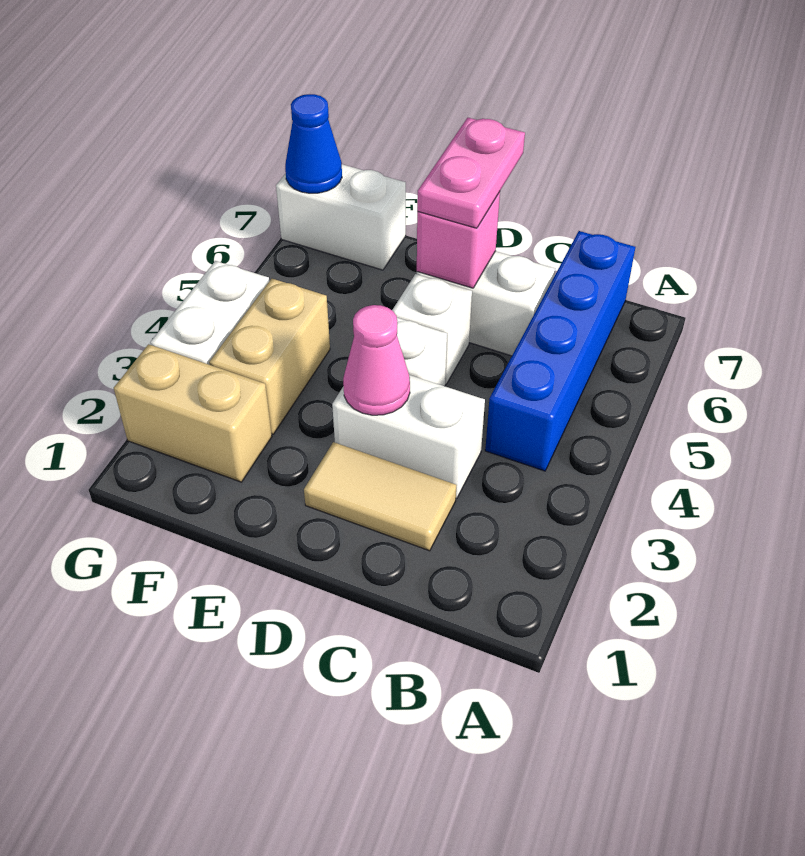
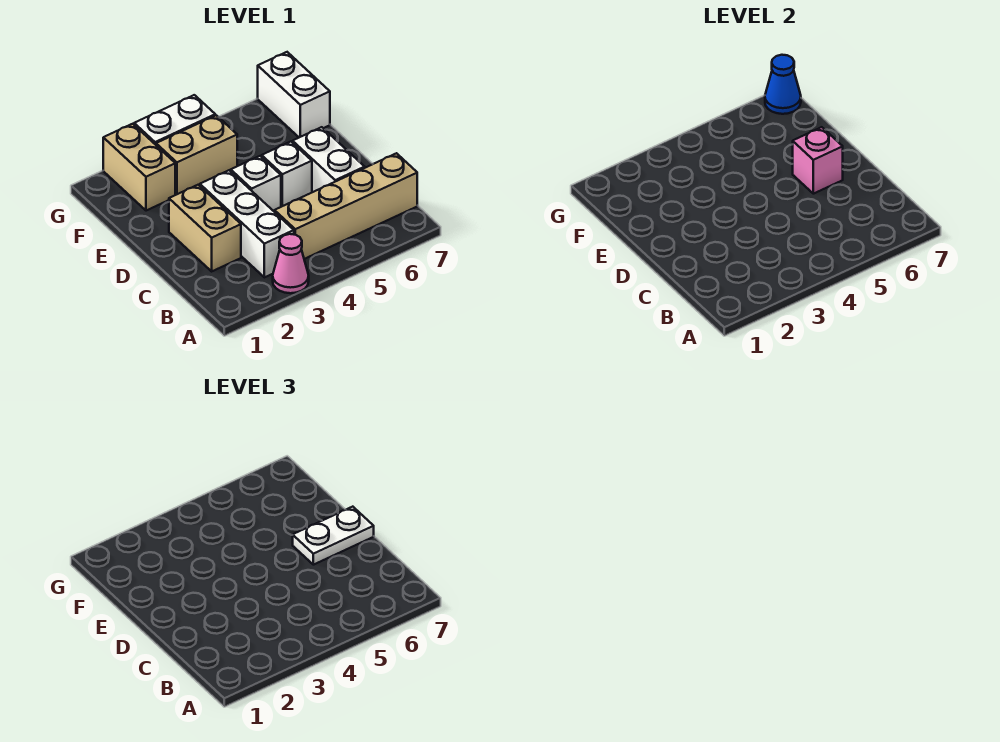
blue 1x4 brick [485,231,635,471] -> tan 1x4 brick [274,153,417,259]
tan 1x2 tile [304,442,456,551] -> tan 1x2 brick [169,185,241,271]
white 1x2 brick [332,375,485,499] -> white 1x3 brick [200,170,294,277]
pink 1x1 cone [343,305,410,415] -> pink 1x1 cone moved to [273,234,309,293]
pink 1x2 plate [417,118,525,228] -> white 1x2 plate [293,507,374,565]

